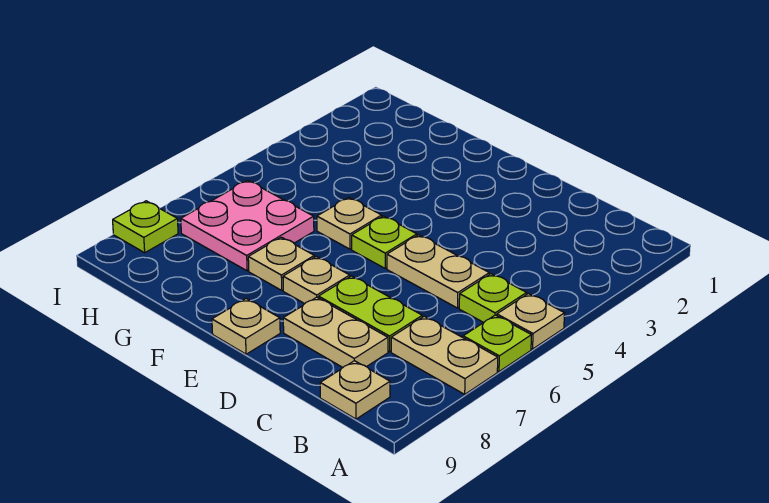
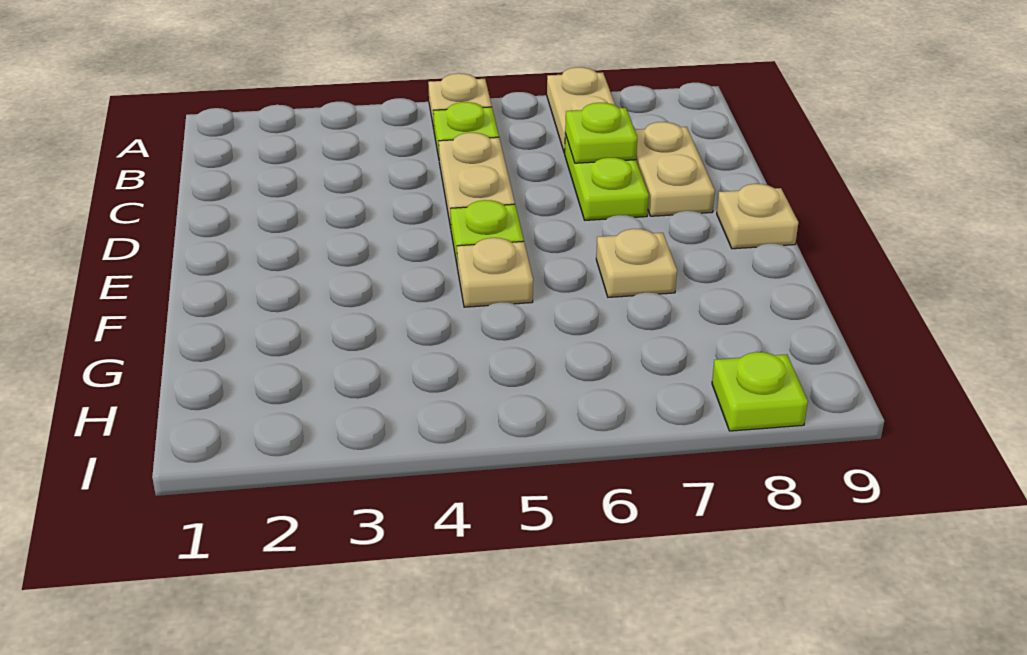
lime 1x1 plate [463,315,531,371] -> lime 1x1 plate moved to [565,103,637,163]
tan 1x1 plate [320,361,390,419] -> none
tan 1x1 plate [283,257,350,304] -> none
pink 2x2 plate [181,180,314,271] -> none

